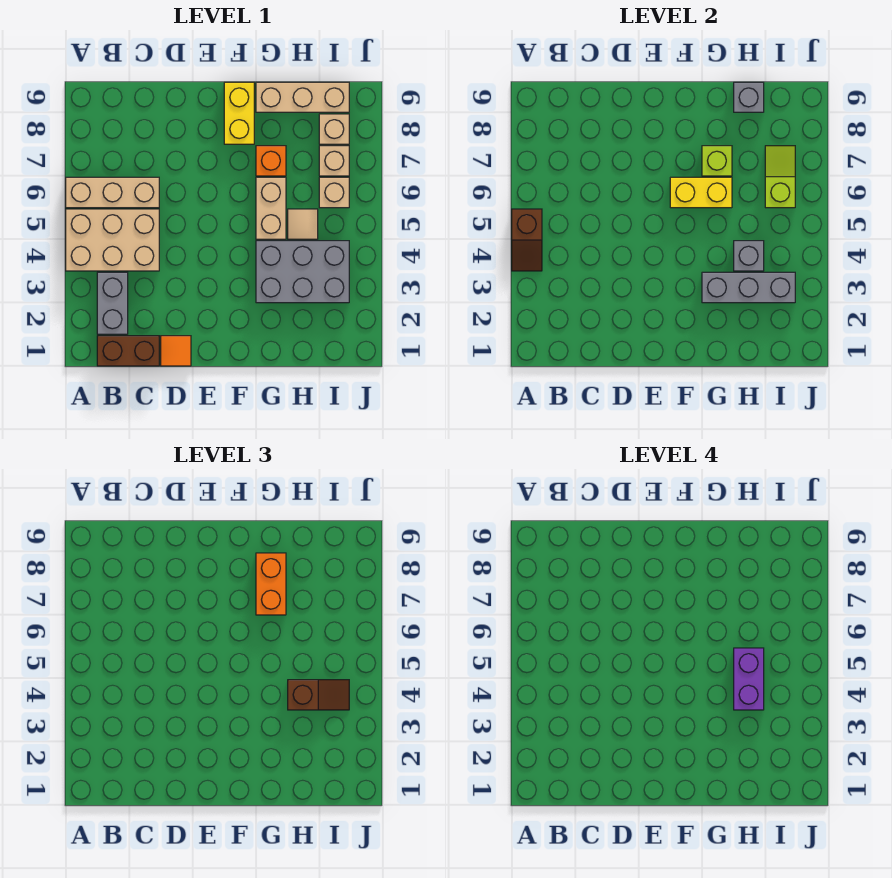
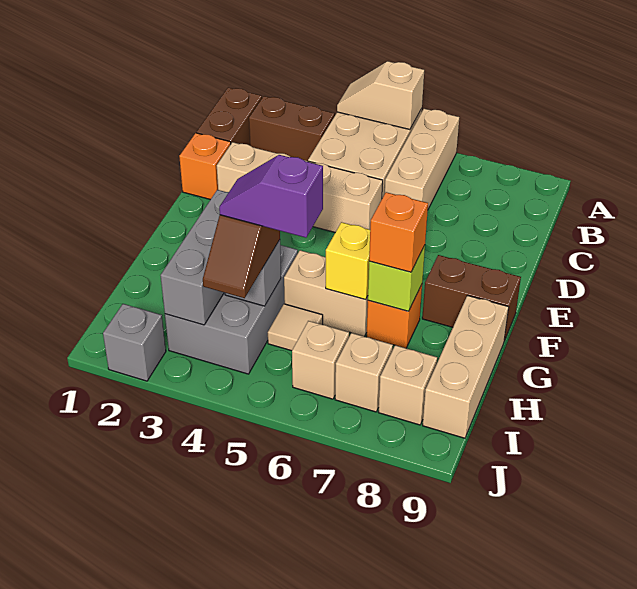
brown 1x2 slope [512,209,542,271] -> tan 1x2 slope [337,61,424,130]
grey 1x2 brick [97,272,128,334] -> brown 1x2 brick [249,96,335,161]
orange 1x1 tile [161,336,191,366] -> orange 1x1 brick [179,133,231,200]
none -> tan 1x4 brick [217,142,383,232]
yellow 1x2 brick [670,177,732,208] -> yellow 1x1 brick [326,222,370,299]
yellow 1x2 brick [224,82,254,144] -> brown 1x2 brick [422,255,521,341]
orange 1x2 brick [256,553,286,615] -> orange 1x1 brick [369,192,428,272]
purple 1x2 brick [734,648,764,710] -> purple 1x2 slope [219,155,323,238]
grey 1x1 brick [734,82,764,112] -> grey 1x1 brick moved to [103,304,166,381]
lime 1x2 slope [765,146,795,208] -> none

